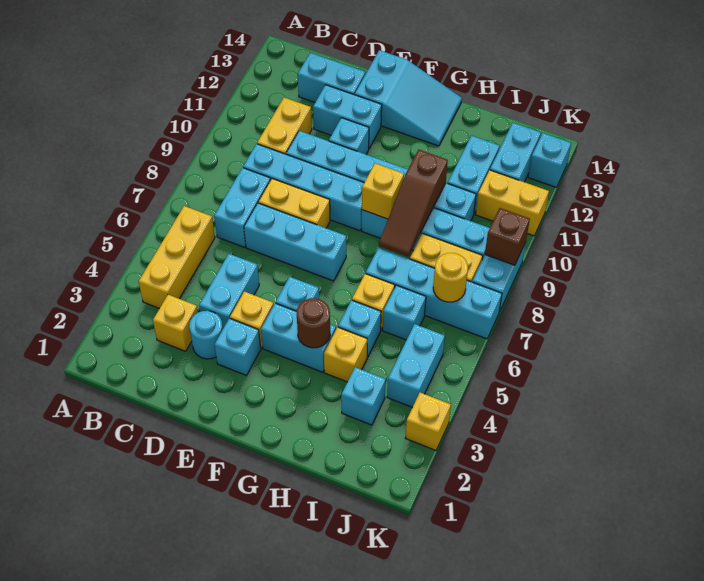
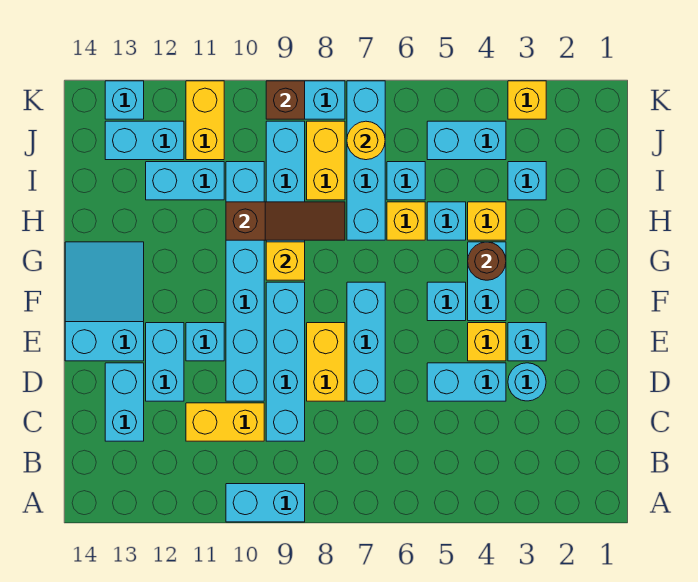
yellow 1x3 brick [139,206,215,308] -> none
yellow 1x1 brick [153,295,198,351] -> none
cyan 1x2 brick [214,168,270,247] -> cyan 1x2 brick moved to [226,484,305,522]

